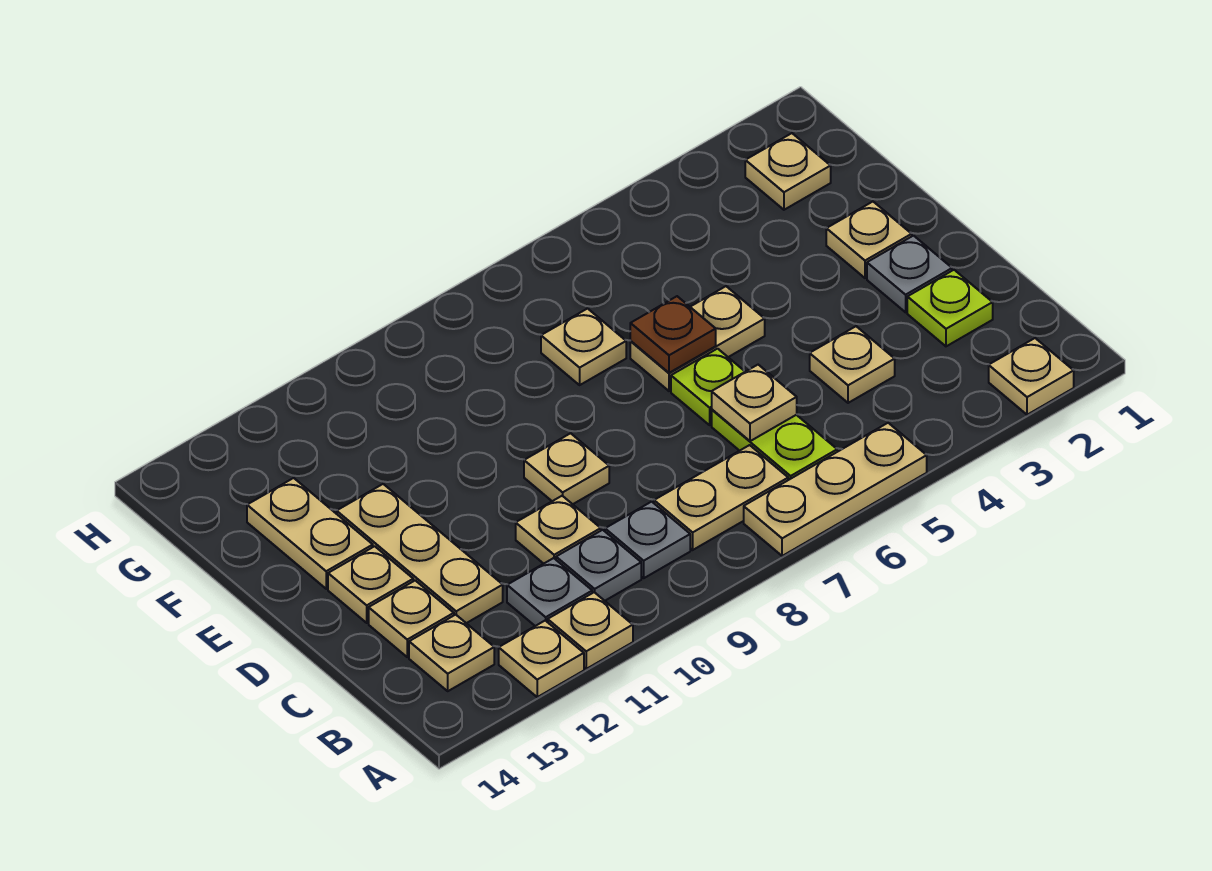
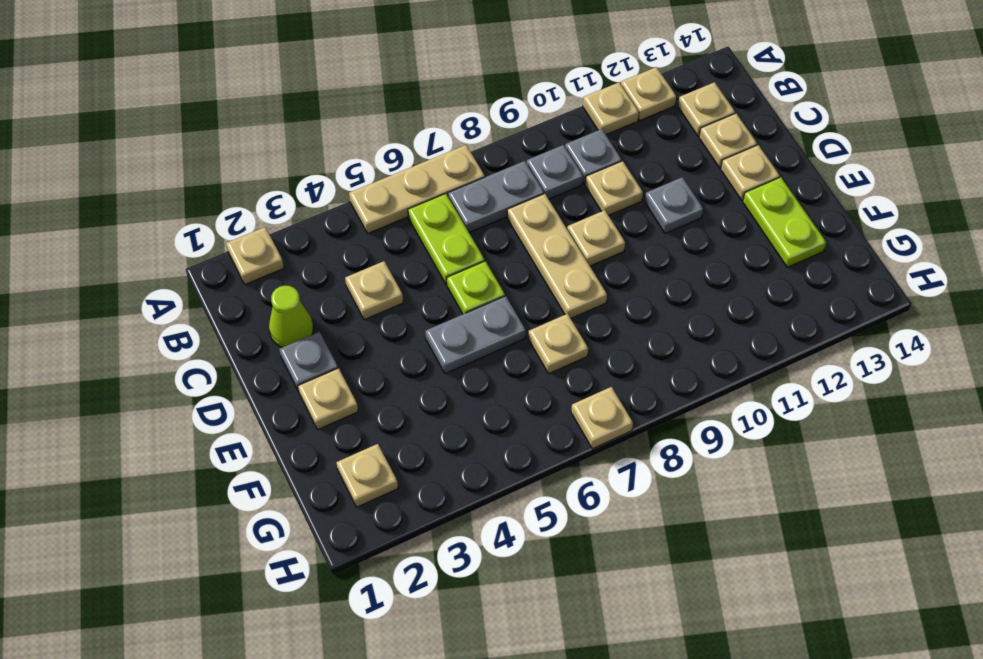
tan 1x2 plate [654,445,788,550] -> grey 1x2 plate [448,161,544,233]
grey 1x1 plate [507,558,592,626] -> grey 1x1 plate moved to [645,177,703,234]
lime 1x1 plate [907,270,993,346] -> lime 1x1 cone [269,286,313,347]
tan 1x1 plate [712,365,797,441] -> tan 1x1 plate moved to [571,387,633,449]
tan 1x3 plate [337,484,503,623] -> tan 1x3 plate moved to [507,194,607,318]
tan 1x2 plate [630,286,765,391] -> grey 1x2 plate [425,296,526,374]
brown 1x1 plate [630,296,716,373] -> none
tan 1x2 plate [247,478,373,589] -> lime 1x2 plate [743,177,826,267]

